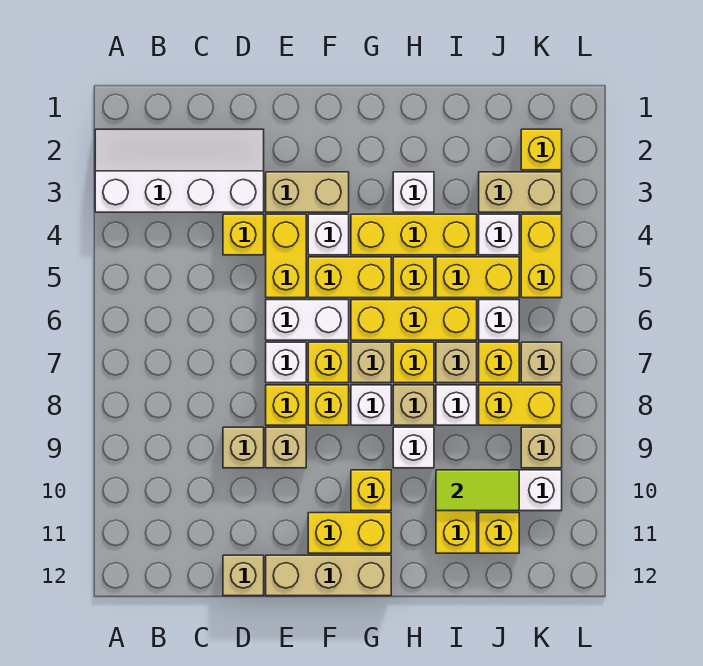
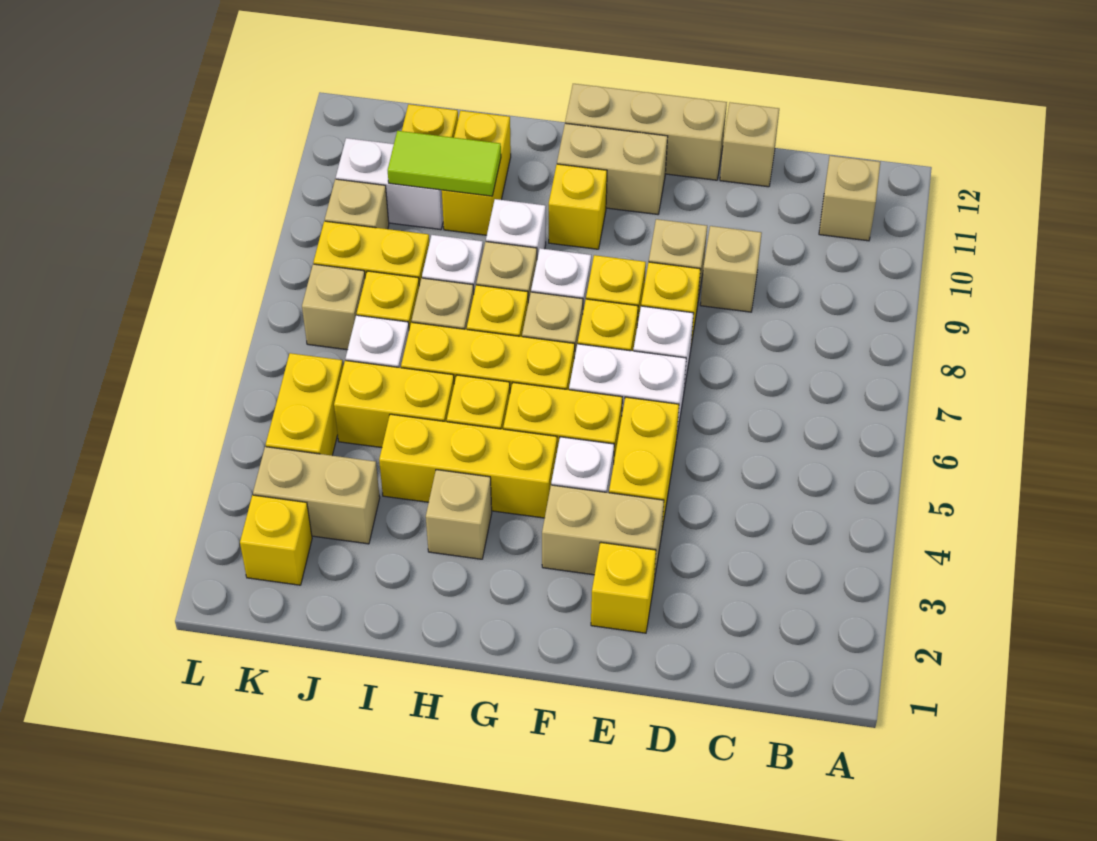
white 2x4 slope [95,129,264,212] -> none
none -> tan 1x1 brick [819,156,880,241]
yellow 1x1 brick [223,214,264,255] -> yellow 1x1 brick moved to [591,542,656,633]
yellow 1x2 brick [308,513,391,553] -> tan 1x2 brick [557,123,668,214]
white 1x1 brick [393,172,434,212] -> tan 1x1 brick [426,470,492,559]
white 1x1 brick [479,214,519,255] -> none

